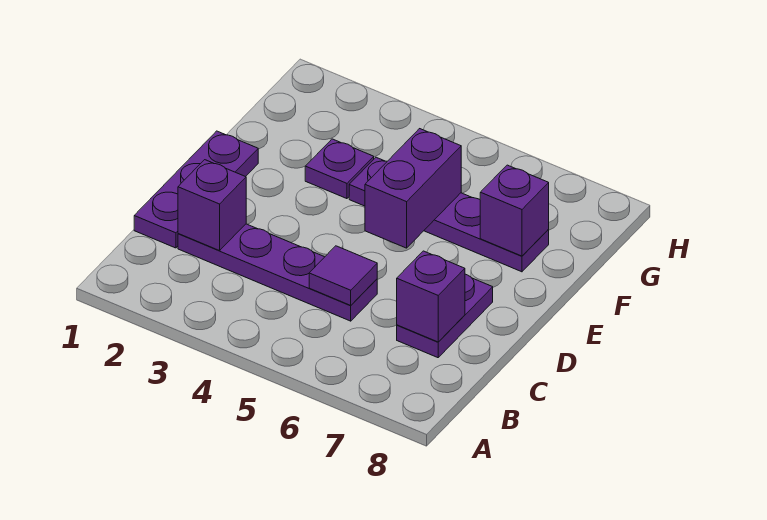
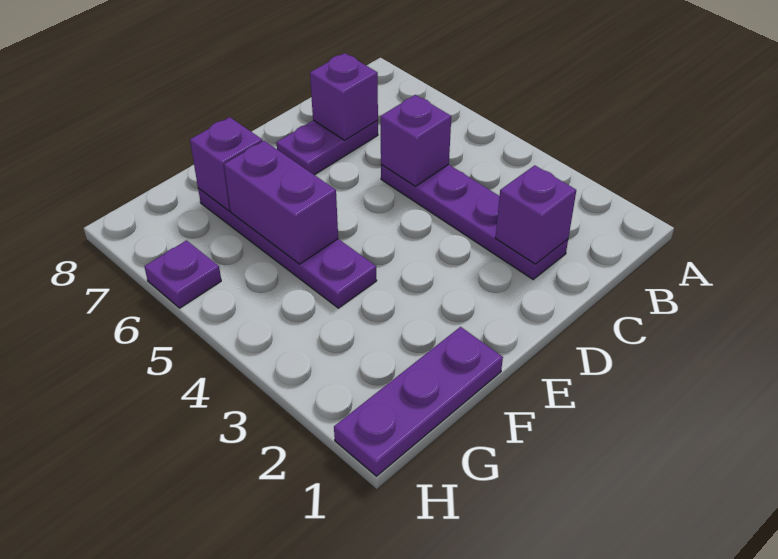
purple 1x3 plate [134,131,258,248] -> purple 1x3 plate moved to [334,327,503,476]
purple 1x1 tile [309,246,377,305] -> purple 1x1 brick [381,95,451,186]
purple 1x2 brick [365,129,461,248] -> purple 1x2 brick turned to [224,141,338,264]
purple 1x1 plate [305,139,374,199] -> purple 1x1 plate moved to [144,240,221,308]

